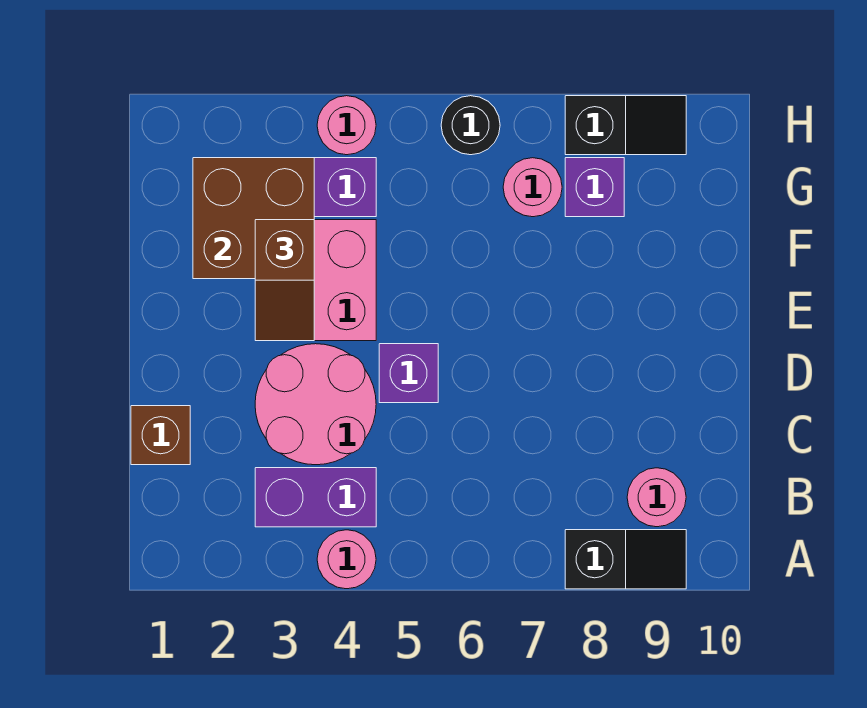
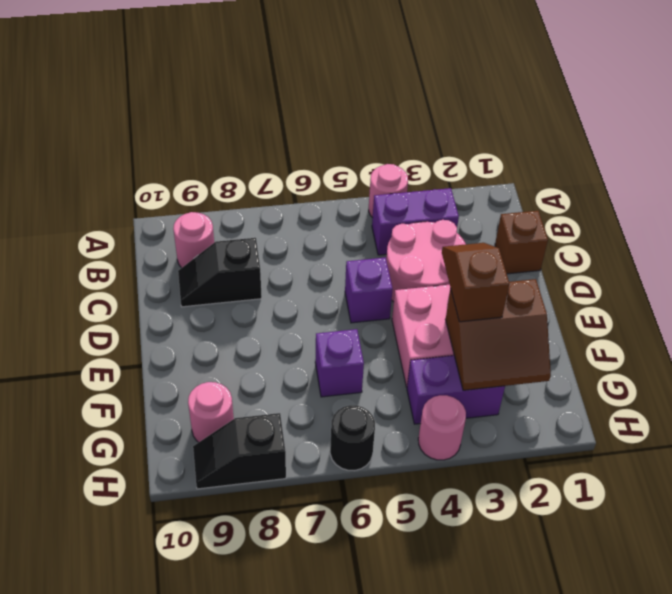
black 1x2 slope [565,530,686,589] -> black 1x2 slope moved to [178,238,262,307]
brown 2x2 brick [193,158,314,279] -> brown 2x2 slope [446,279,551,390]
pink 1x1 round brick [503,158,562,217] -> pink 1x1 round brick moved to [188,382,234,442]
purple 1x1 brick [565,158,624,217] -> purple 1x1 brick moved to [315,329,364,397]

